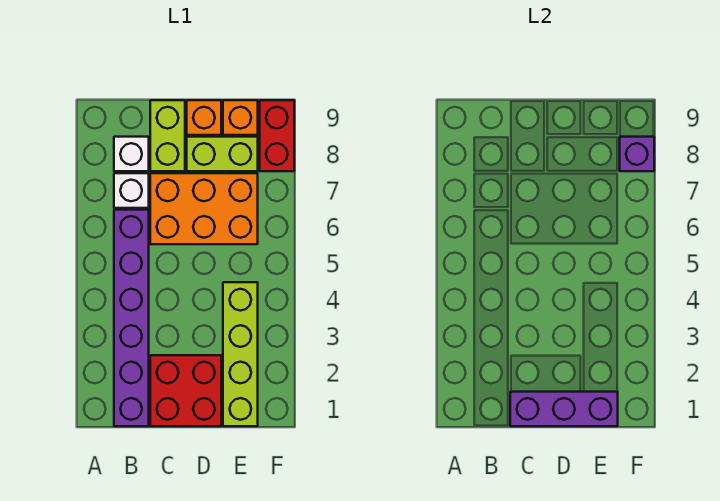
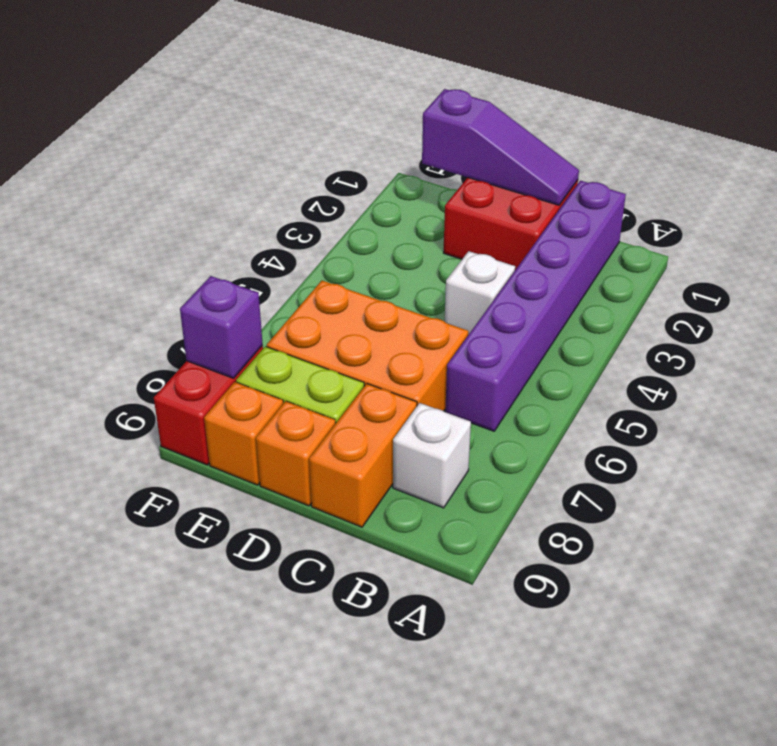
white 1x1 brick [114,173,149,208] -> white 1x1 brick moved to [445,251,515,335]
purple 1x3 brick [510,392,618,426] -> purple 1x3 slope [422,89,579,205]
lime 1x2 brick [150,100,185,171] -> orange 1x2 brick [309,384,417,527]
lime 1x4 brick [223,282,258,426] -> none

